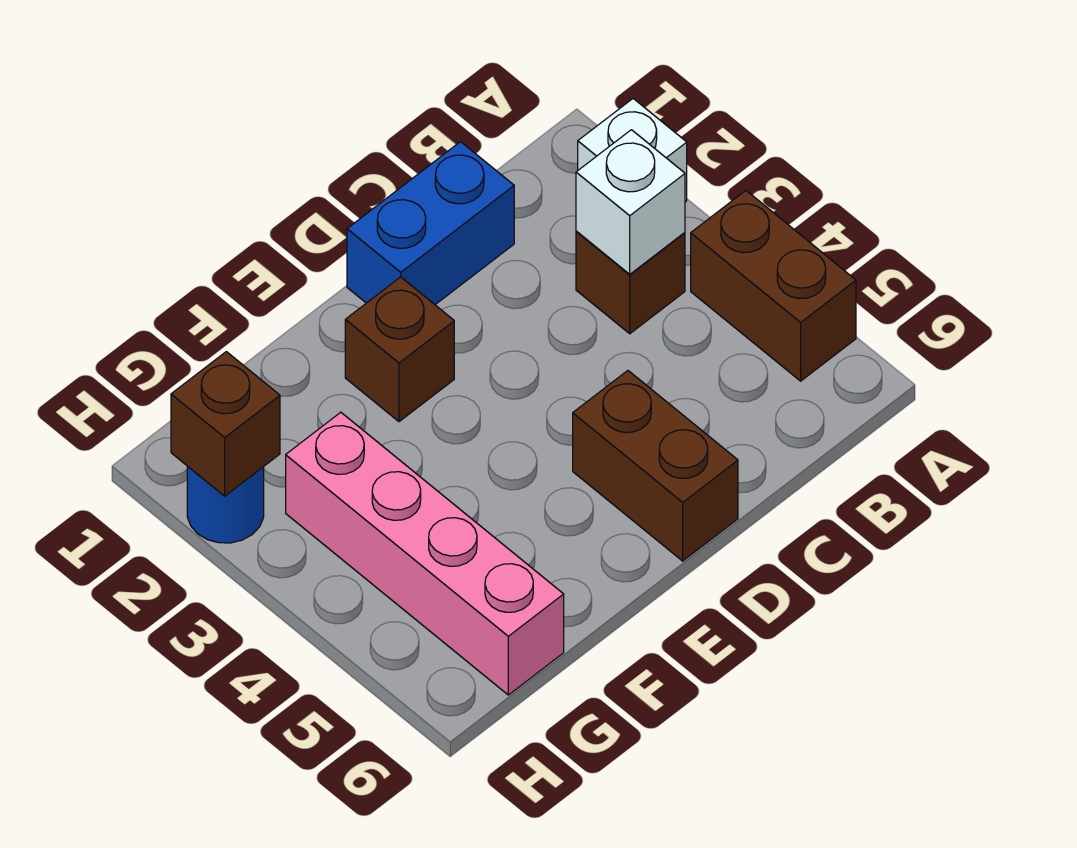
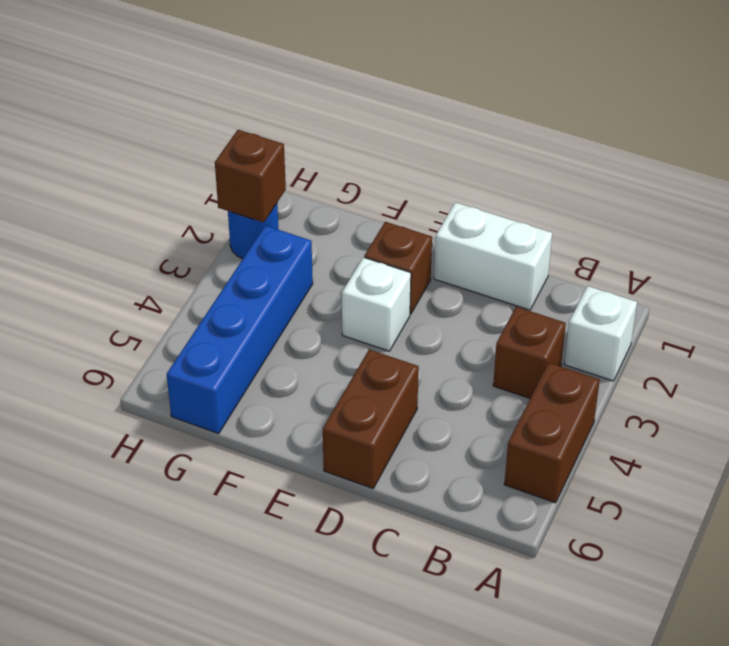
white 1x1 brick [576,130,685,274] -> white 1x1 brick moved to [342,257,411,351]
blue 1x2 brick [347,142,514,305] -> white 1x2 brick [434,202,552,310]
pink 1x4 brick [286,412,564,695] -> blue 1x4 brick [167,226,313,434]

